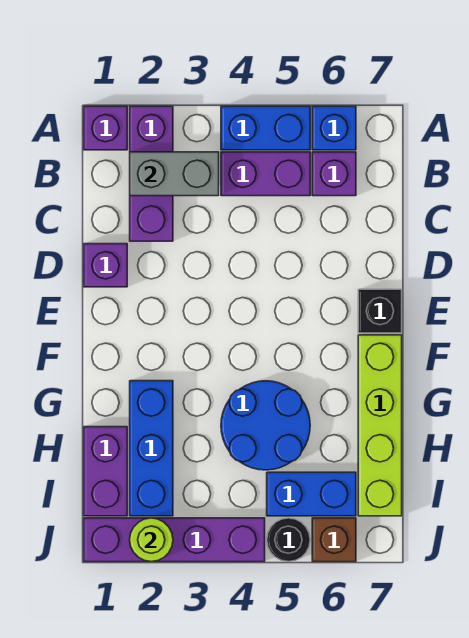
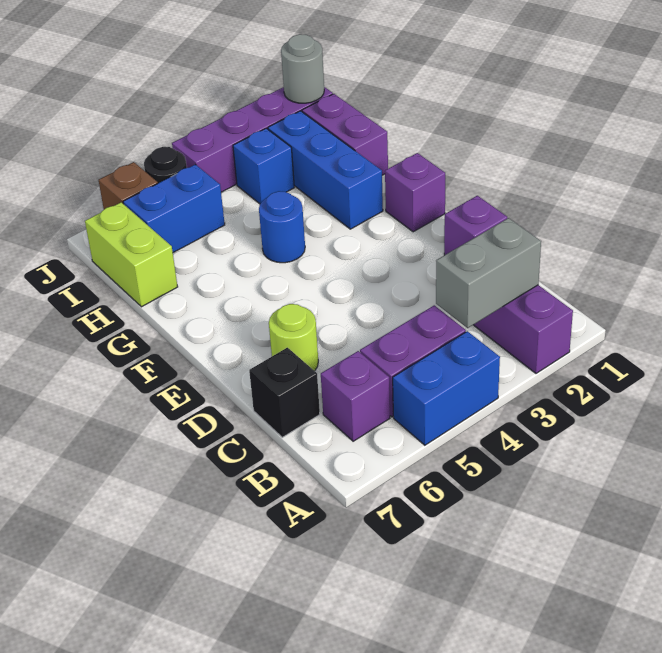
purple 1x1 brick [84,106,127,150] -> purple 1x1 brick moved to [385,153,445,232]
blue 1x1 brick [312,106,356,150] -> blue 1x1 brick moved to [233,128,294,204]
black 1x1 brick [358,289,402,333] -> black 1x1 brick moved to [249,348,320,437]
lime 1x4 brick [358,335,402,516] -> lime 1x2 brick [85,202,178,307]
blue 2x2 round brick [221,381,310,470] -> blue 1x1 round brick [259,191,305,263]
none -> grey 1x1 round brick [281,34,324,103]
lime 1x1 round brick [130,518,173,562] -> lime 1x1 round brick moved to [269,304,318,371]

